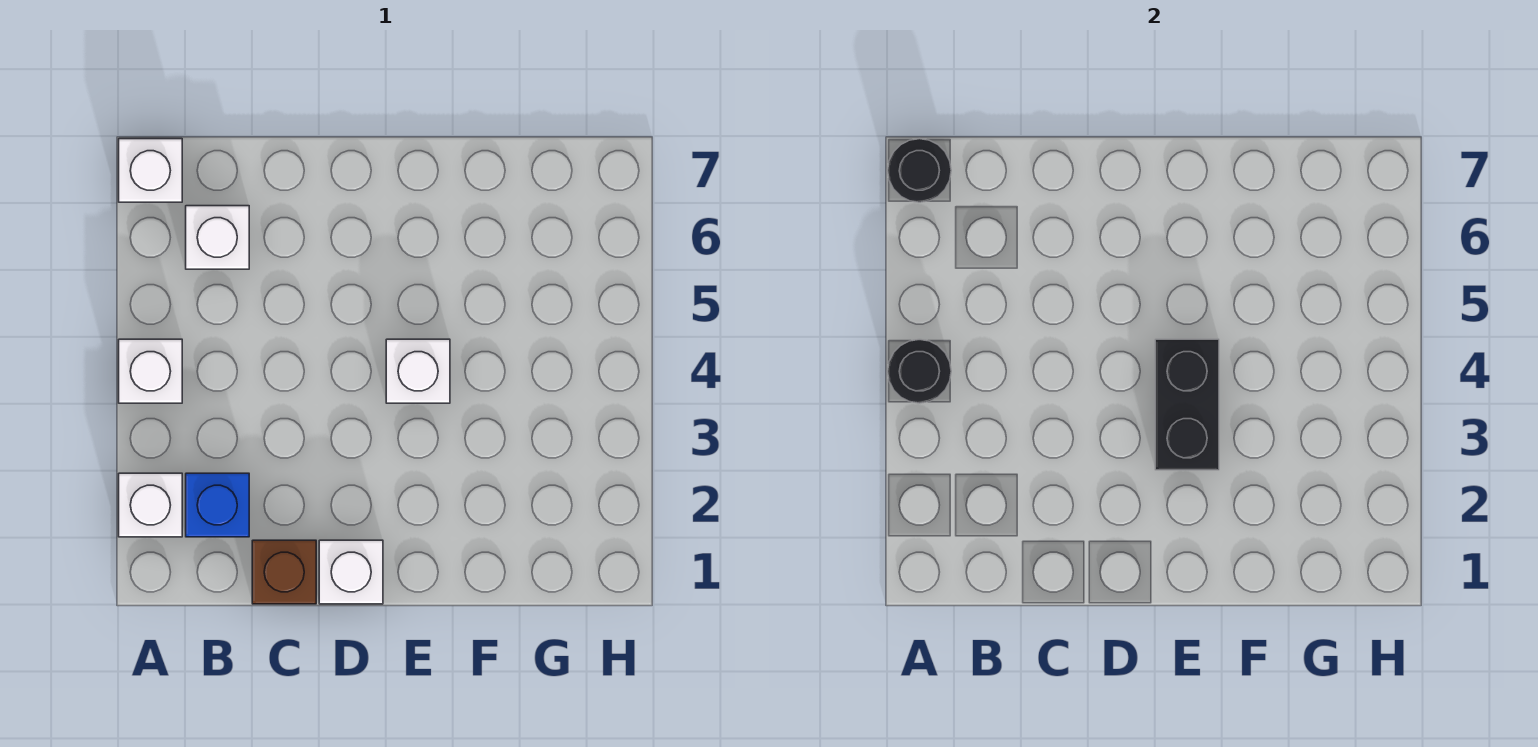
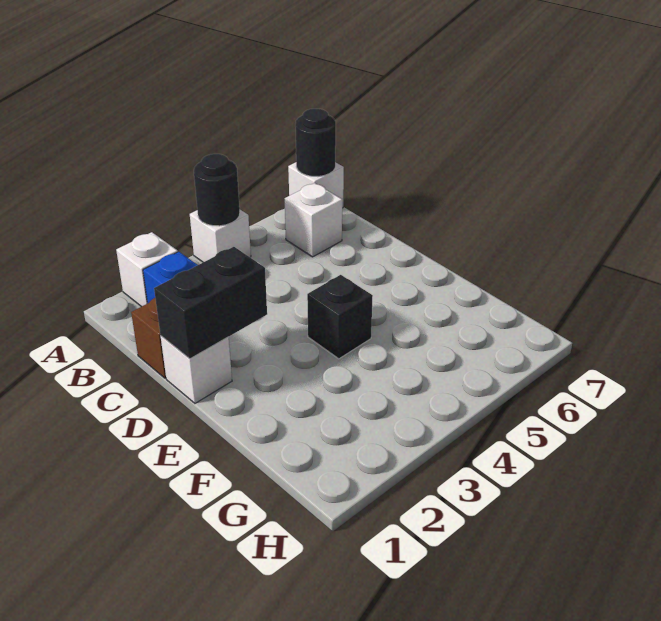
black 1x2 brick [1155,339,1219,470] -> black 1x2 brick moved to [154,247,267,359]
white 1x1 brick [386,339,450,403] -> black 1x1 brick [307,275,373,359]

